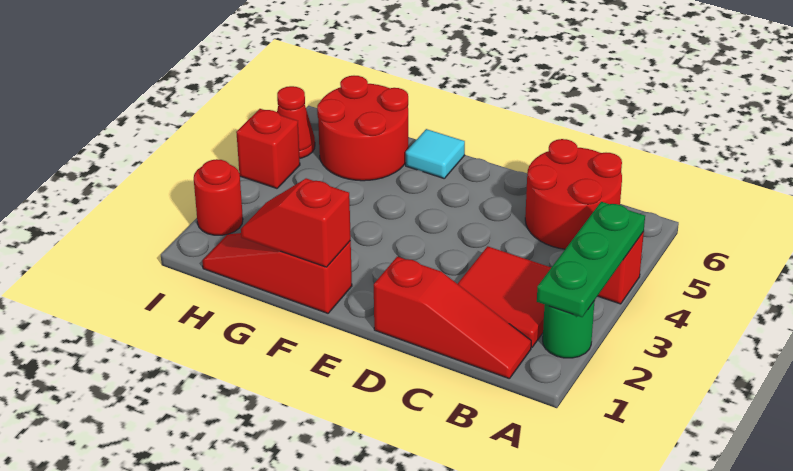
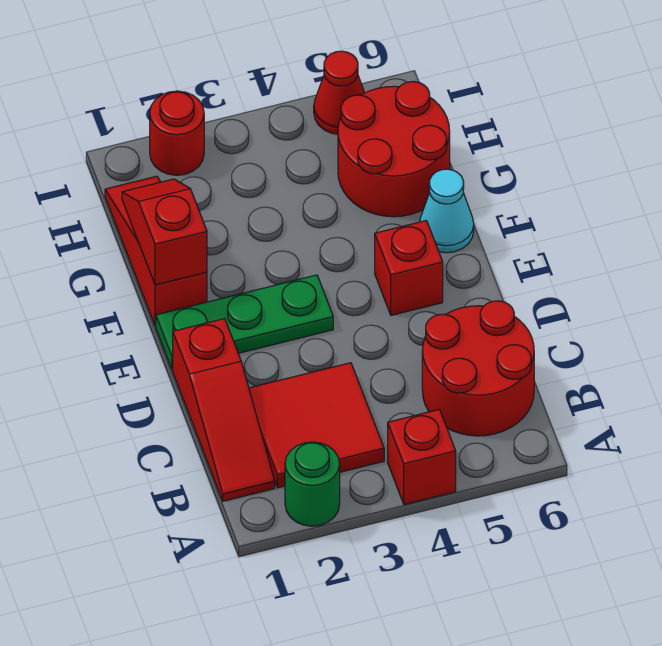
green 1x3 plate [537,202,645,317] -> green 1x3 plate moved to [156,275,333,370]
cyan 1x1 tile [406,129,465,178] -> cyan 1x1 cone [420,169,474,253]
red 1x1 brick [236,109,300,188] -> red 1x1 brick moved to [375,220,443,315]

